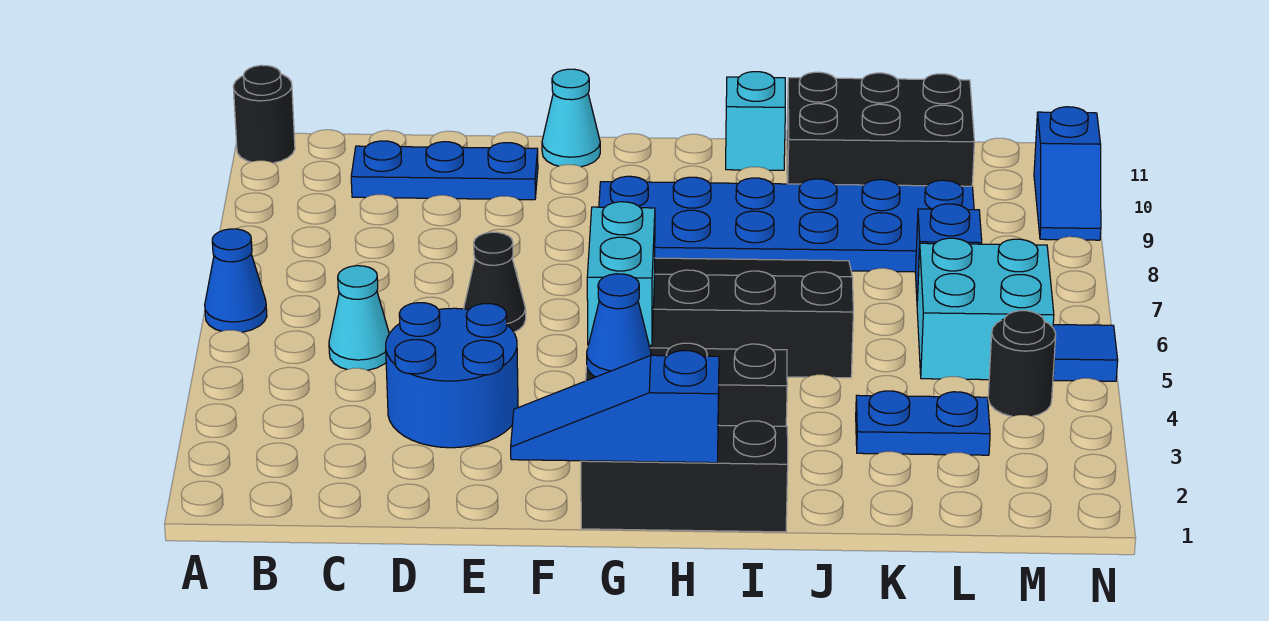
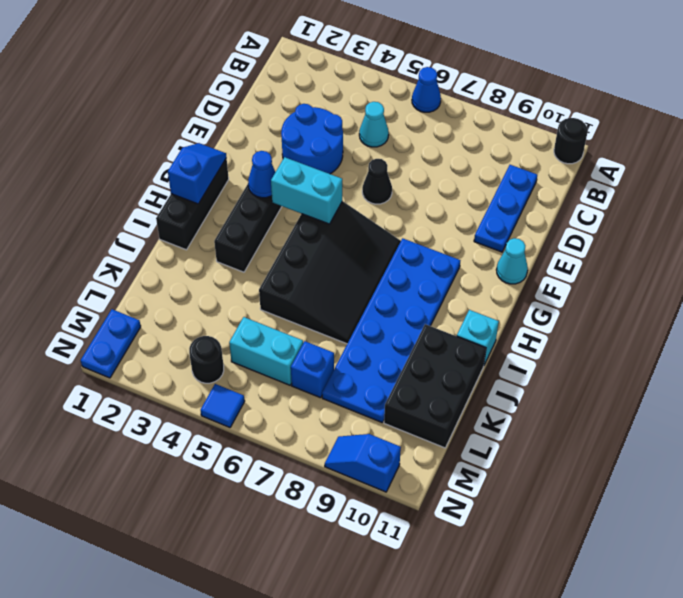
blue 1x3 slope [511,351,719,463] -> blue 1x2 slope [168,143,226,204]
blue 1x2 plate [856,391,990,455] -> blue 1x2 plate moved to [81,309,141,378]
cyan 2x2 brick [917,238,1054,380] -> cyan 1x2 brick [229,317,303,385]

